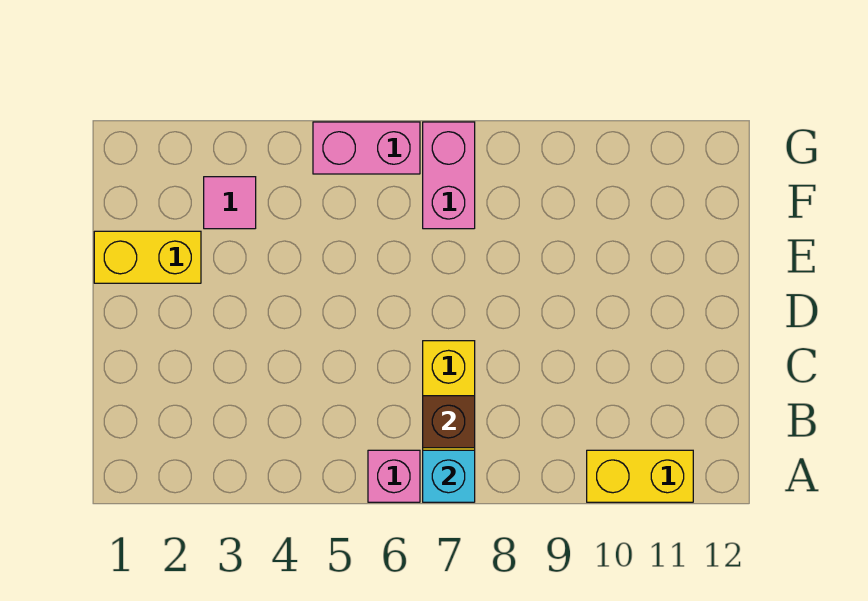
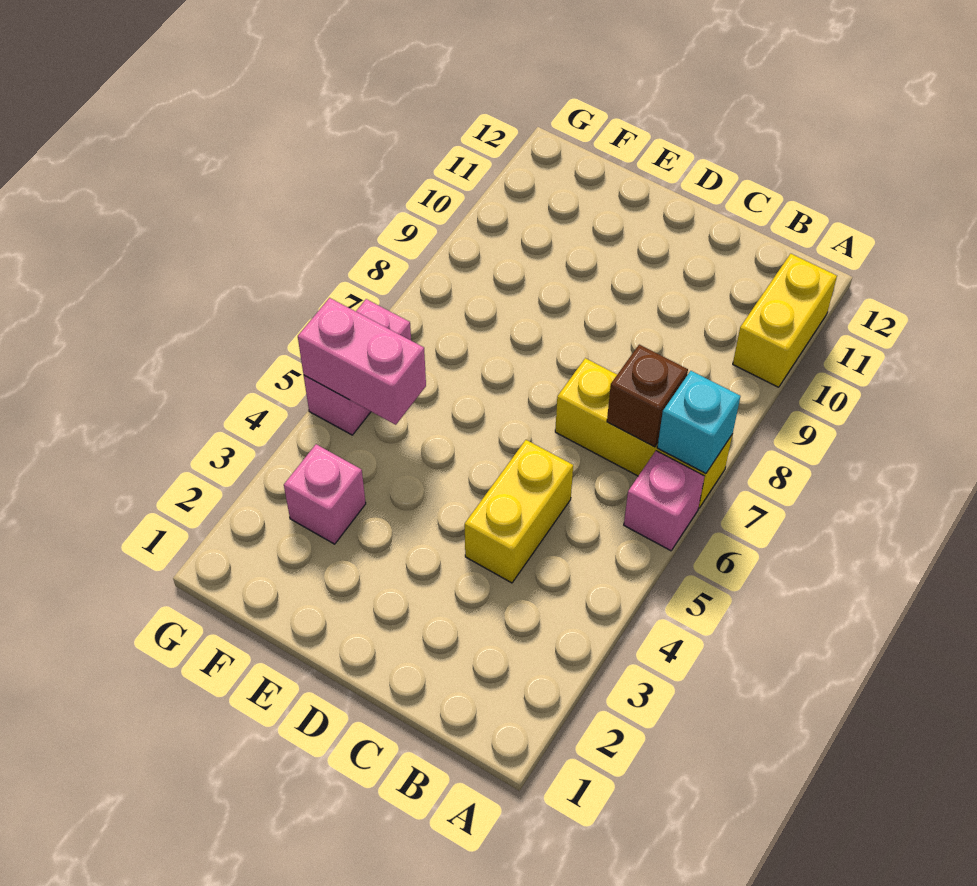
yellow 1x2 brick [94,231,201,283] -> yellow 1x2 brick moved to [465,440,573,583]
pink 1x1 tile [204,177,256,229] -> pink 1x1 brick [284,444,366,544]
pink 1x2 brick [423,122,475,229] -> pink 1x2 brick moved to [298,298,426,425]

